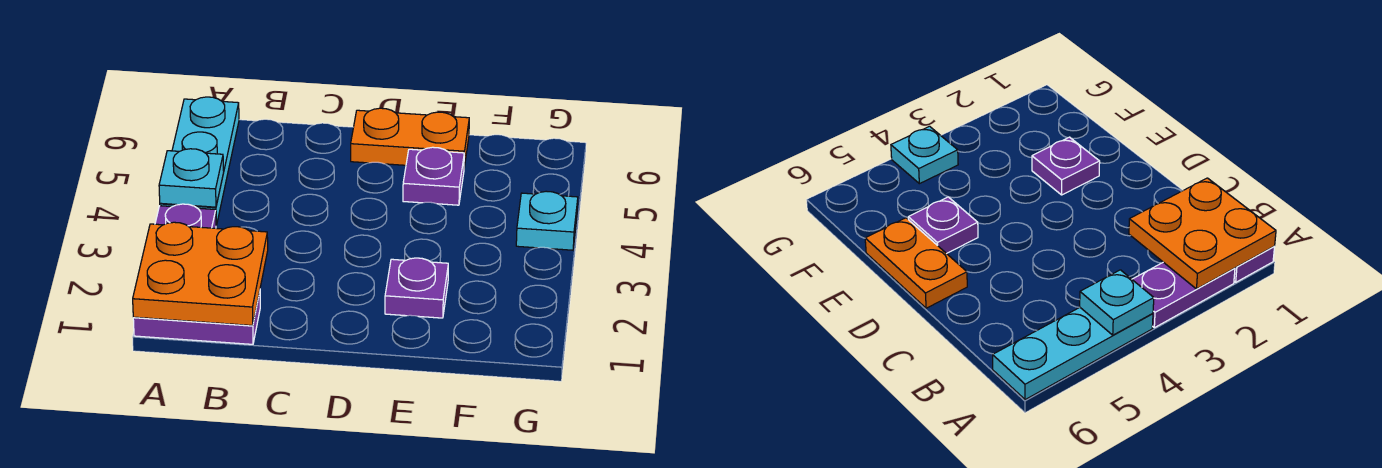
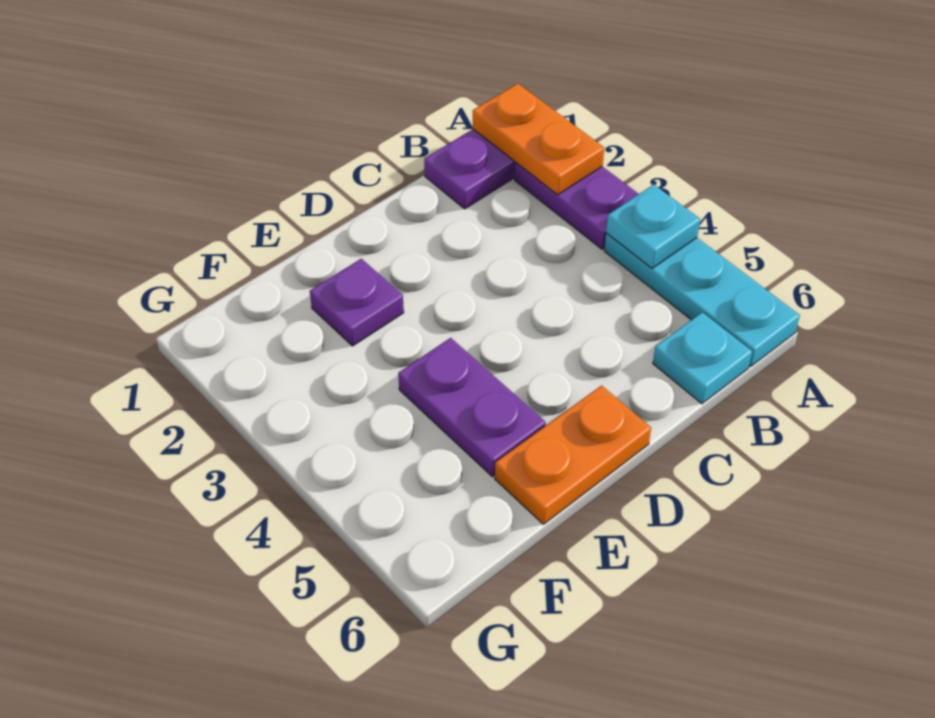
orange 2x2 plate [133,222,268,326] -> orange 1x2 plate [473,84,604,195]
purple 1x1 plate [403,147,464,205] -> purple 1x2 plate [398,338,546,477]
cyan 1x1 plate [516,191,578,250] -> cyan 1x1 plate moved to [653,312,752,404]

